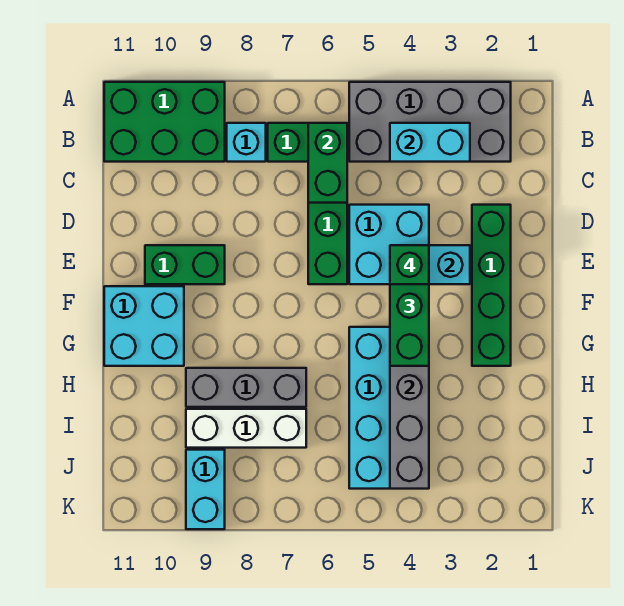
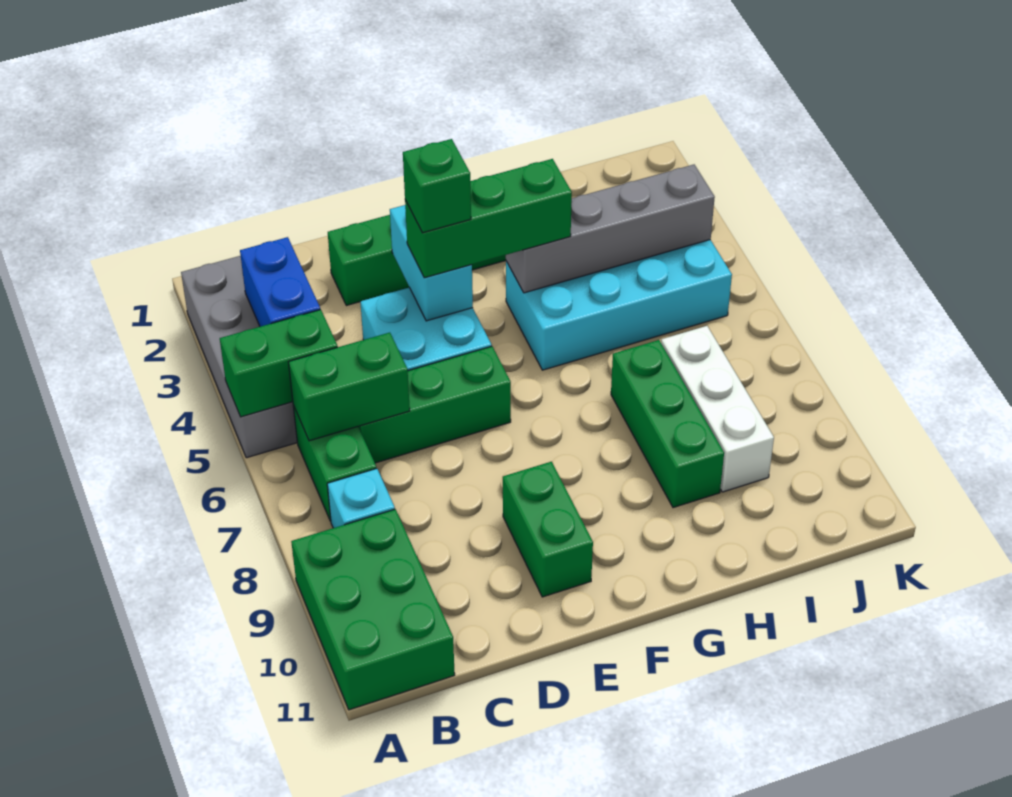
none -> green 1x2 brick [220,310,338,417]
cyan 1x2 brick [390,123,470,162] -> blue 1x2 brick [240,237,320,327]
cyan 2x2 brick [104,286,184,366] -> none
grey 1x3 brick [186,368,306,407] -> green 1x3 brick [611,340,724,508]
cyan 1x2 brick [186,450,225,529] -> none

